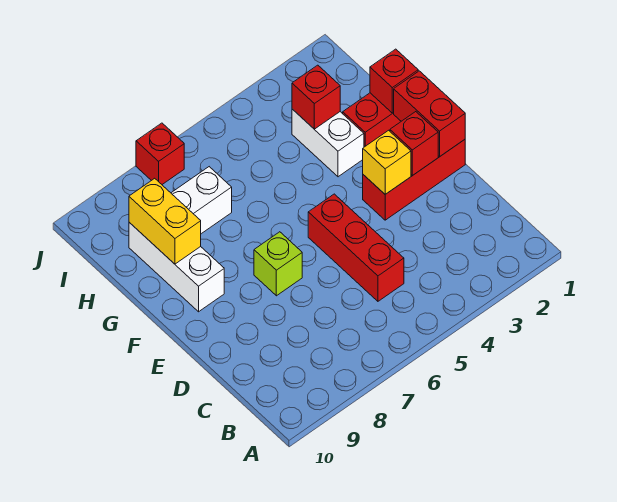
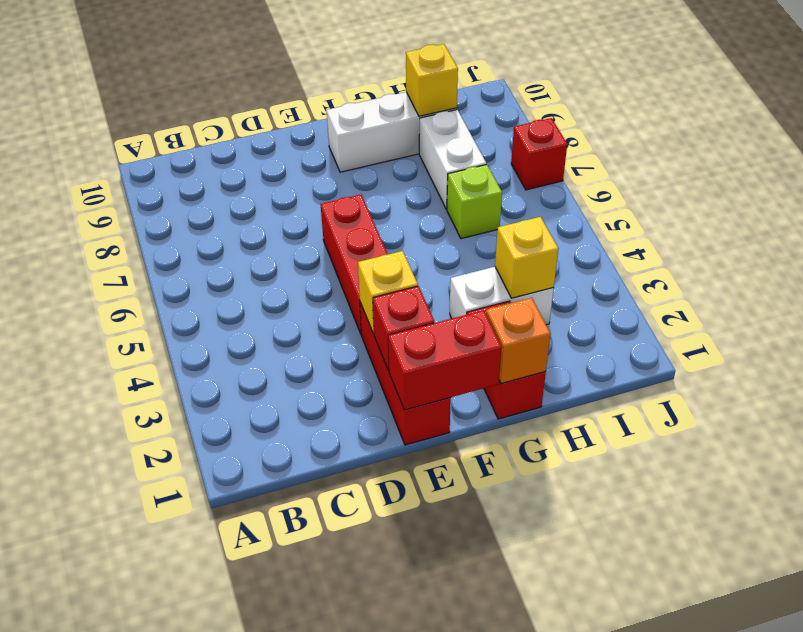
red 1x3 brick [308,194,404,301] -> red 1x3 brick turned to [321,194,388,335]
lime 1x1 brick [254,232,302,296] -> lime 1x1 brick moved to [447,164,502,239]
red 1x1 brick [370,49,418,113] -> orange 1x1 brick [486,298,550,384]
yellow 1x2 brick [129,178,201,264] -> yellow 1x1 brick [406,44,458,116]
red 1x1 brick [292,65,340,129] -> yellow 1x1 brick [495,217,558,298]

